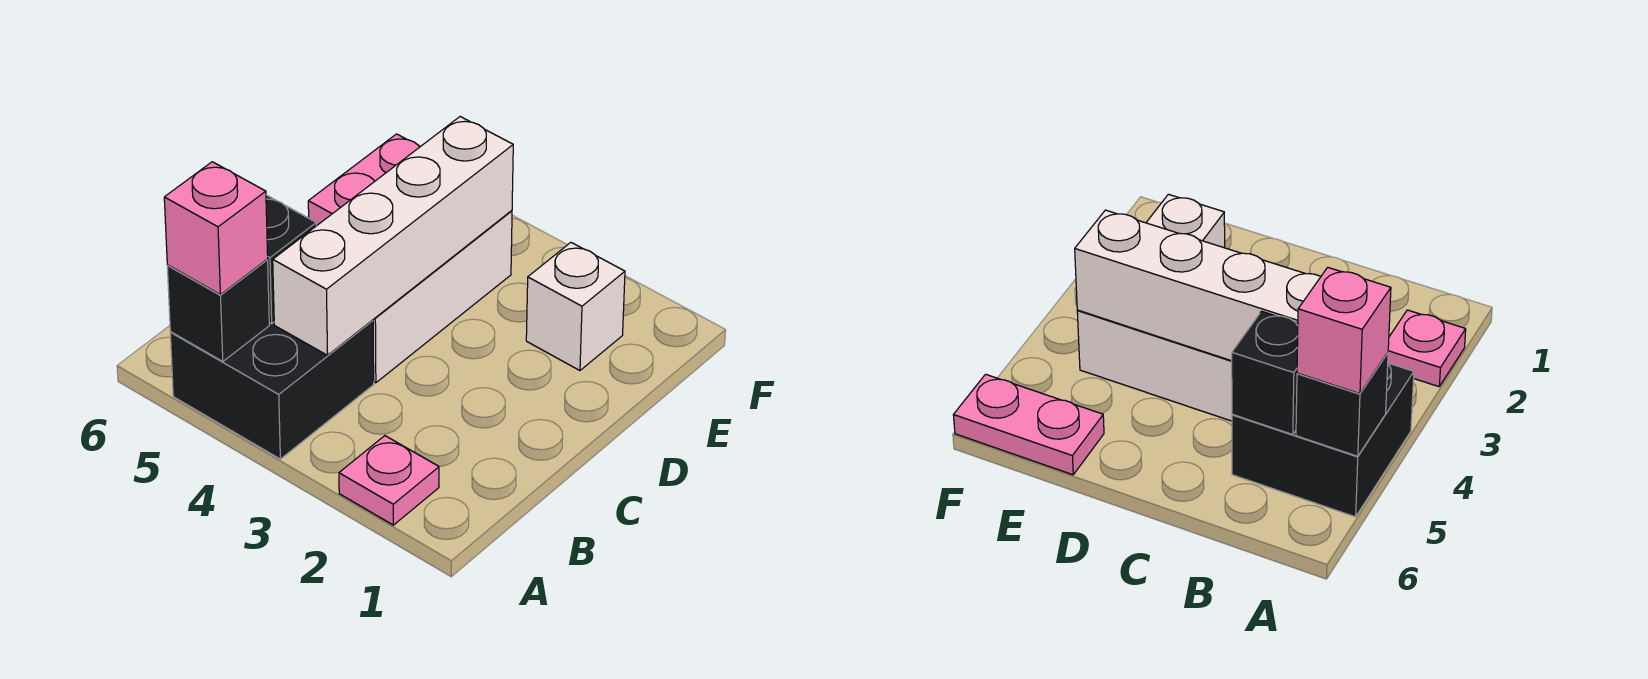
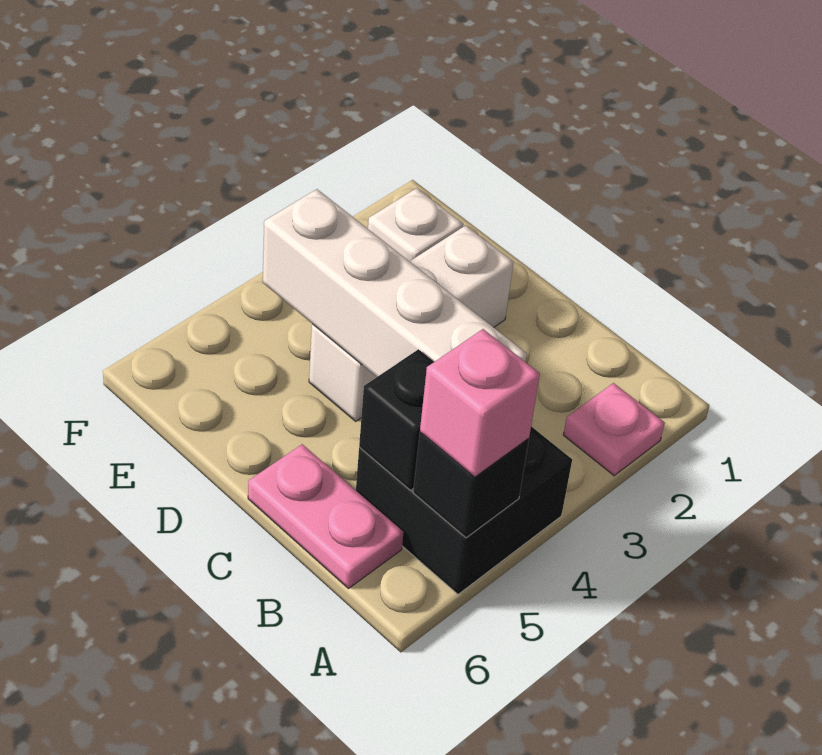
white 1x3 brick [373,211,512,383] -> white 1x3 brick turned to [309,225,514,421]
pink 1x2 plate [308,134,420,226] -> pink 1x2 plate moved to [248,444,404,589]

